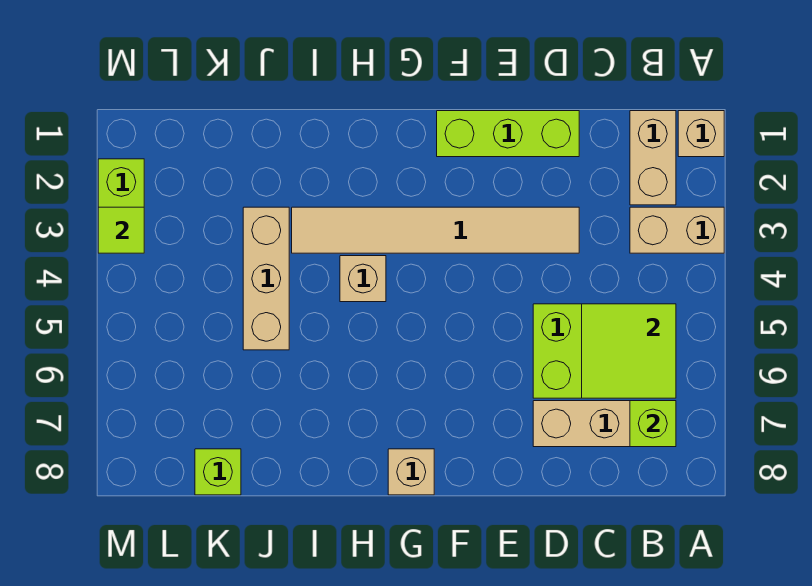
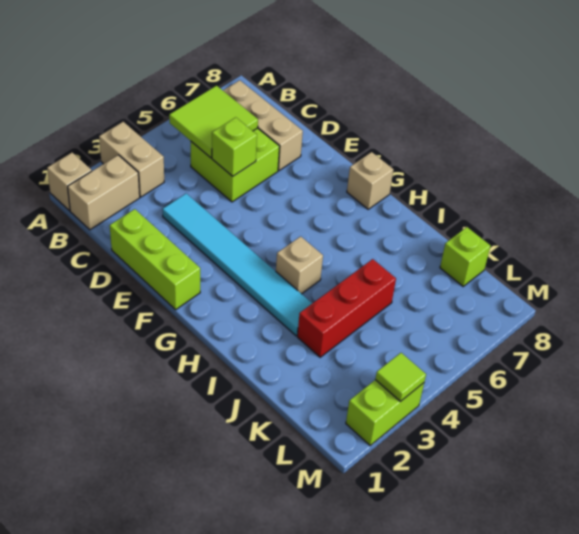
lime 1x1 brick [630,401,676,447] -> lime 1x1 brick moved to [212,117,257,176]
tan 1x6 tile [292,207,579,253] -> cyan 1x6 tile [162,193,312,336]
tan 1x3 brick [243,207,289,350] -> red 1x3 brick [297,259,396,357]

